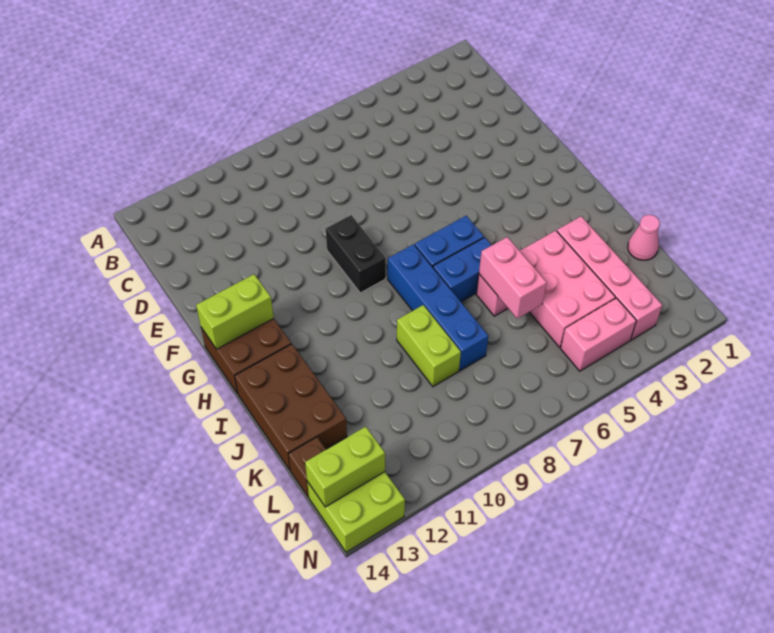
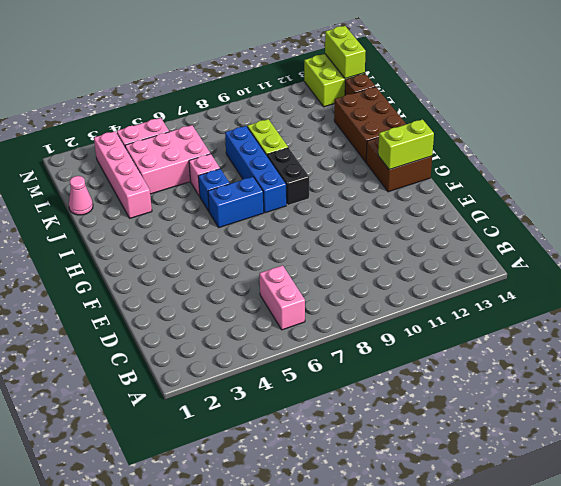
black 1x2 brick [326,215,386,293] -> black 1x2 brick moved to [267,148,309,205]
blue 1x2 brick [433,238,492,302] -> blue 1x1 brick [198,169,230,211]
pink 2x3 brick [520,231,615,347] -> pink 2x3 brick turned to [125,125,210,194]
pink 1x2 brick [479,237,547,319] -> pink 1x2 brick moved to [259,265,305,330]
lime 1x2 brick [305,427,385,507] -> lime 1x2 brick turned to [325,26,366,79]

